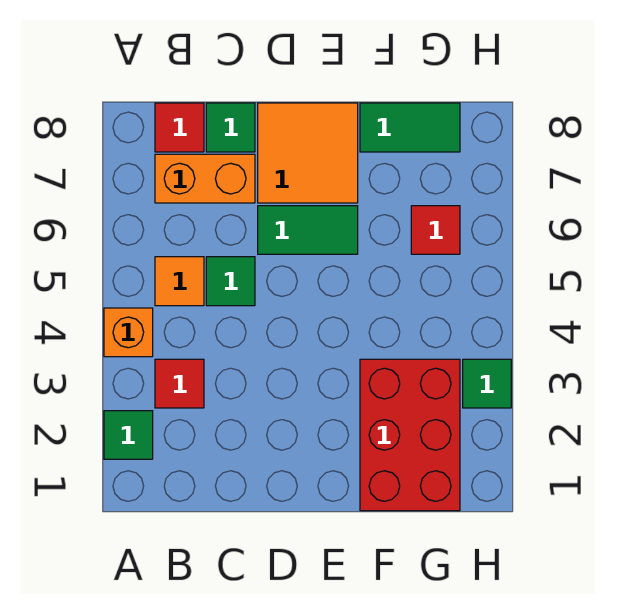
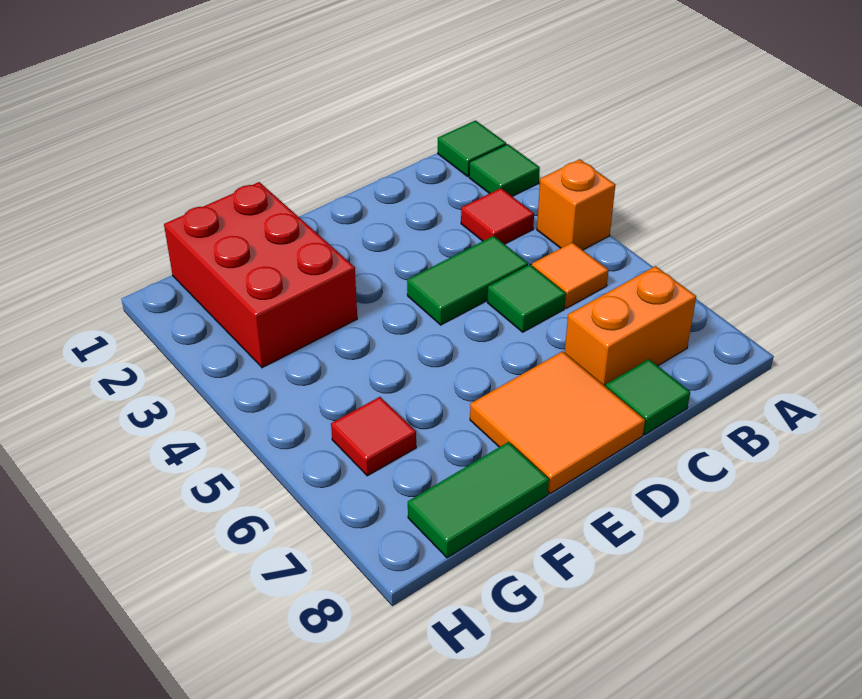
red 1x1 tile [155,103,204,152] -> none
green 1x2 tile [258,206,358,254] -> green 1x2 tile moved to [407,236,528,325]
green 1x1 tile [463,359,511,408] -> green 1x1 tile moved to [438,120,506,176]

